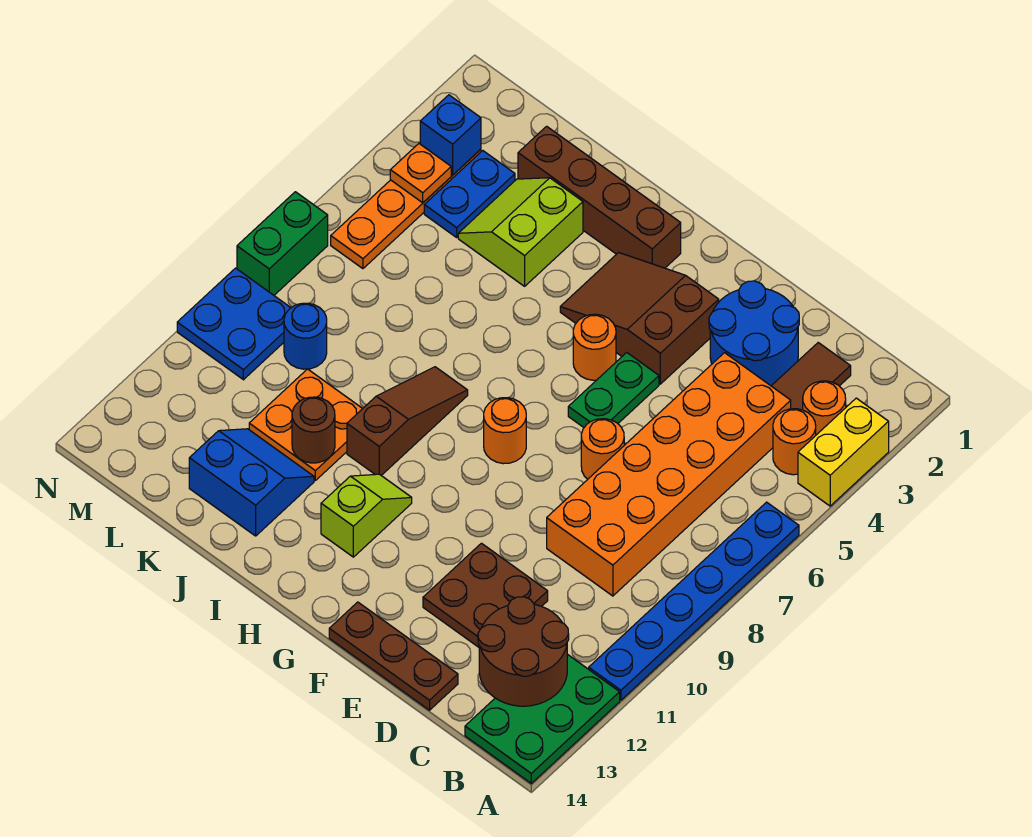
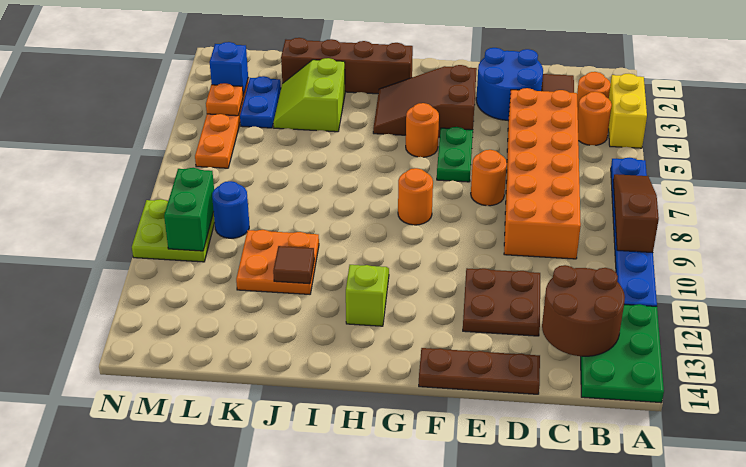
brown 1x3 slope [347,367,468,475] -> brown 1x3 slope moved to [613,174,659,253]
brown 1x1 round brick [292,397,335,463] -> brown 1x1 tile [273,246,314,284]
blue 2x2 slope [189,429,314,536] -> none
blue 2x2 plate [177,268,291,380] -> lime 2x2 plate [132,199,215,262]
green 1x2 brick [237,192,328,295] -> green 1x2 brick moved to [164,168,214,251]

